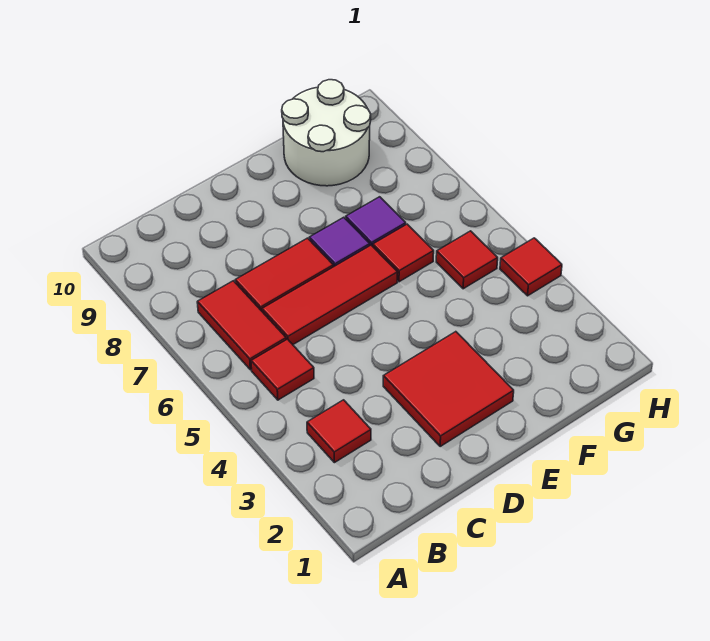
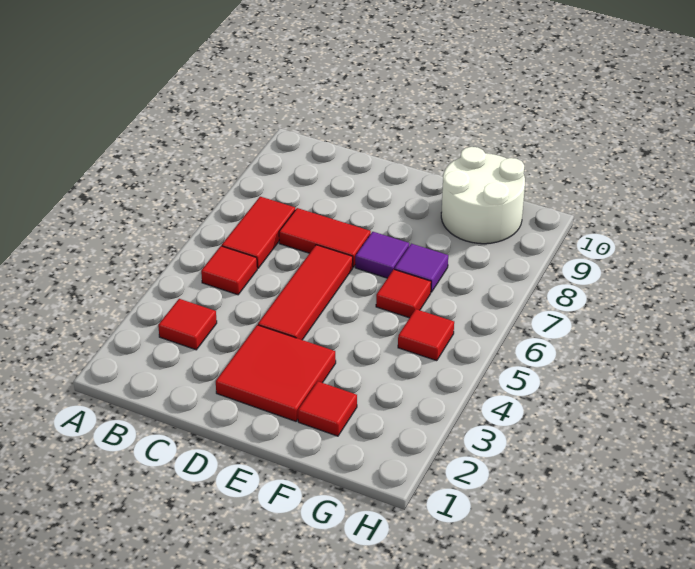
red 1x3 tile [262,245,398,344] -> red 1x3 tile turned to [258,245,353,340]
red 1x1 tile [500,238,562,296] -> red 1x1 tile moved to [298,381,357,436]

